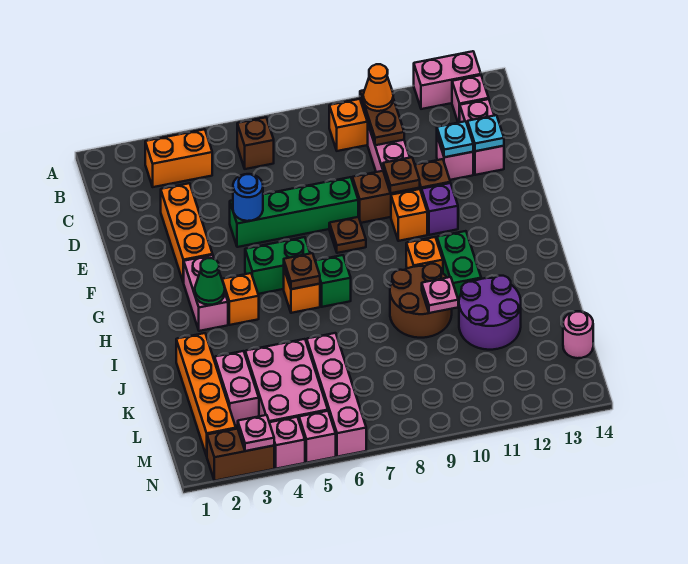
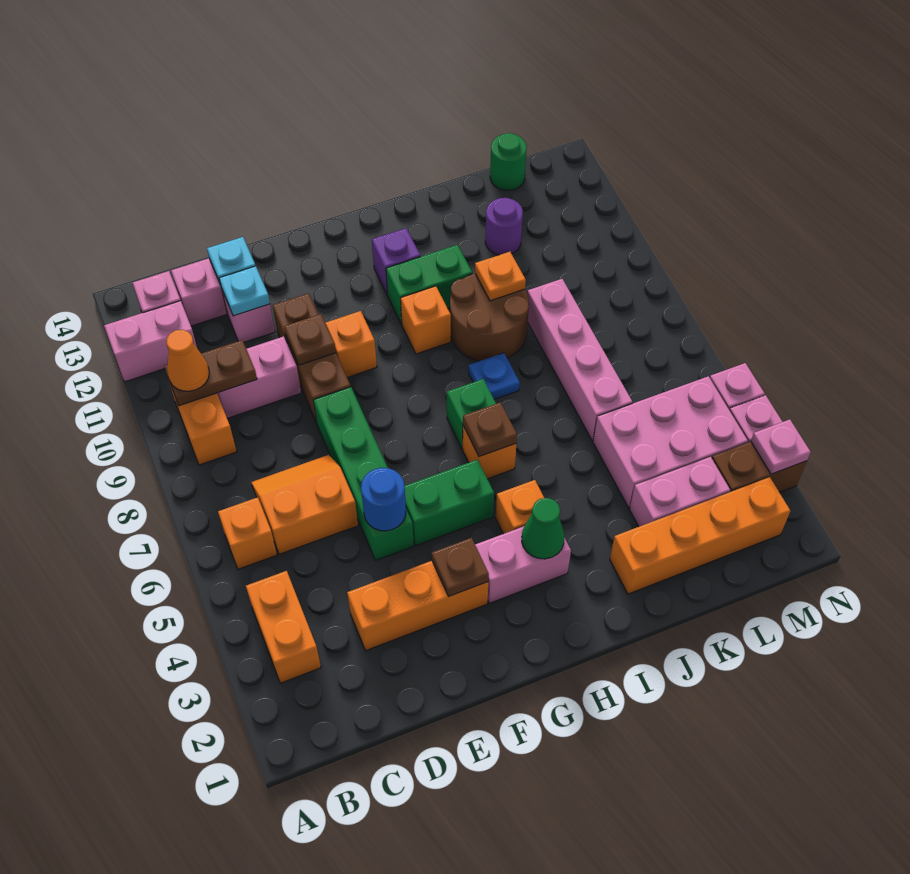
pink 1x2 brick [414,51,481,109] -> pink 1x2 brick turned to [104,301,197,382]
brown 1x1 brick [237,117,274,169] -> orange 1x1 brick [218,497,277,569]
none -> orange 2x2 slope [251,455,358,554]
brown 1x1 plate [329,217,366,253] -> brown 1x1 plate moved to [432,538,489,597]
purple 1x1 brick [422,183,458,235] -> purple 1x1 brick moved to [372,228,420,295]
green 1x2 brick [245,237,310,294] -> green 1x2 brick turned to [405,460,494,545]
none -> blue 1x1 plate [469,353,520,399]
pink 1x1 plate [422,277,458,313] -> orange 1x1 plate [475,252,526,301]
purple 2x2 round brick [459,276,521,350] -> purple 1x1 round brick [485,198,523,255]
pink 1x4 brick [307,333,366,457] -> pink 1x4 brick turned to [527,279,632,441]
pink 1x1 round brick [563,311,593,358] -> green 1x1 round brick [490,133,527,190]
brown 1x2 brick [207,429,274,481] -> brown 1x2 brick turned to [712,442,807,492]

